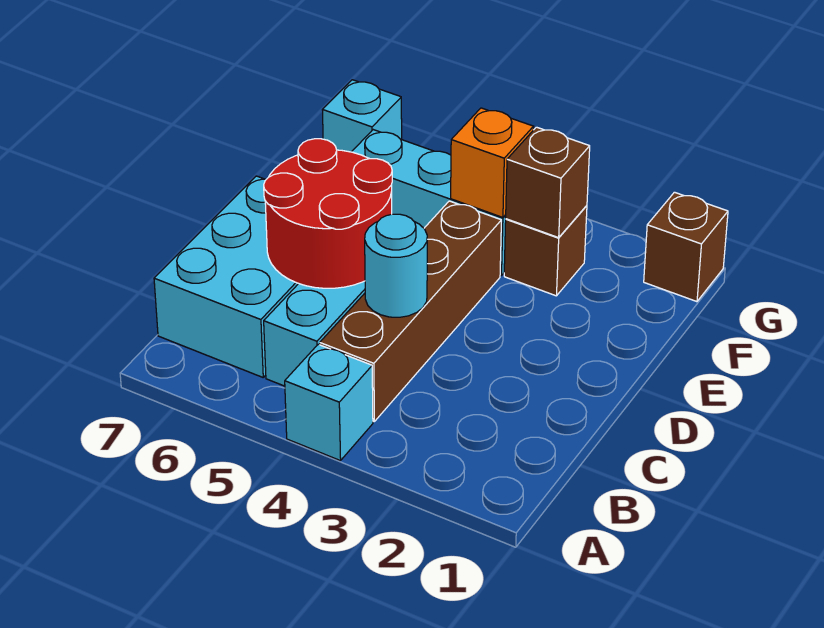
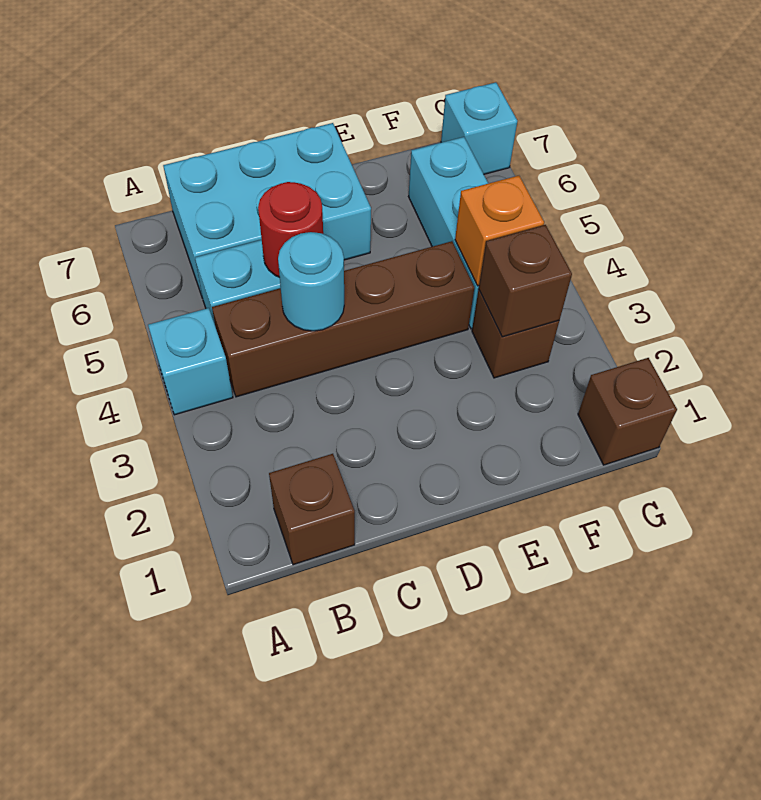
none -> brown 1x1 brick [269,454,355,565]
red 2x2 round brick [264,139,392,288] -> red 1x1 round brick [258,182,323,277]

